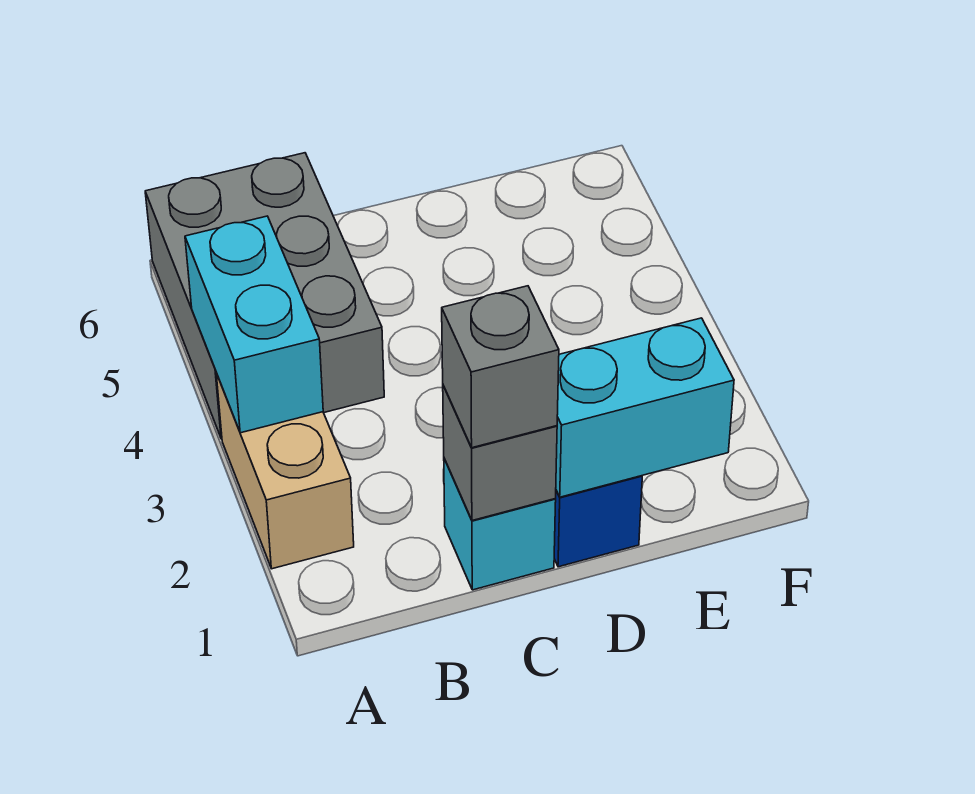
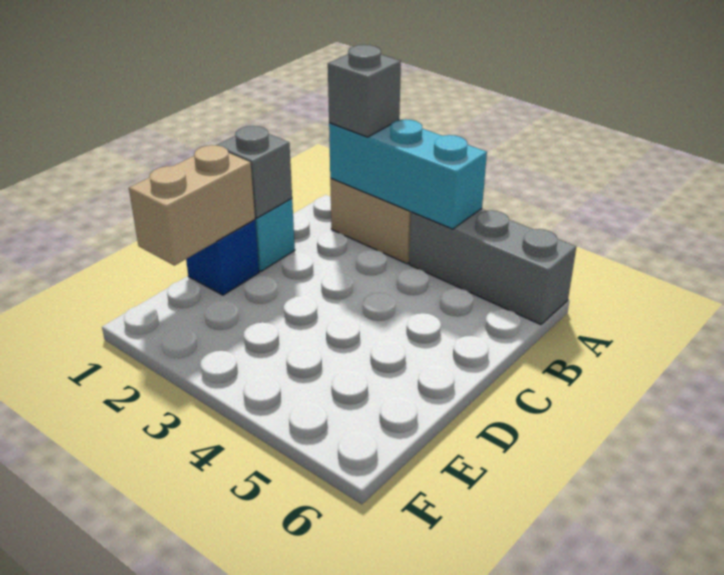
cyan 1x2 brick [185,216,323,433] -> cyan 1x3 brick [329,120,487,229]
grey 2x3 brick [145,153,384,439] -> grey 1x3 brick [409,209,576,325]
grey 1x1 brick [442,286,559,448] -> grey 1x1 brick moved to [328,45,401,137]
cyan 1x2 brick [556,318,734,497] -> tan 1x2 brick [129,145,255,266]

